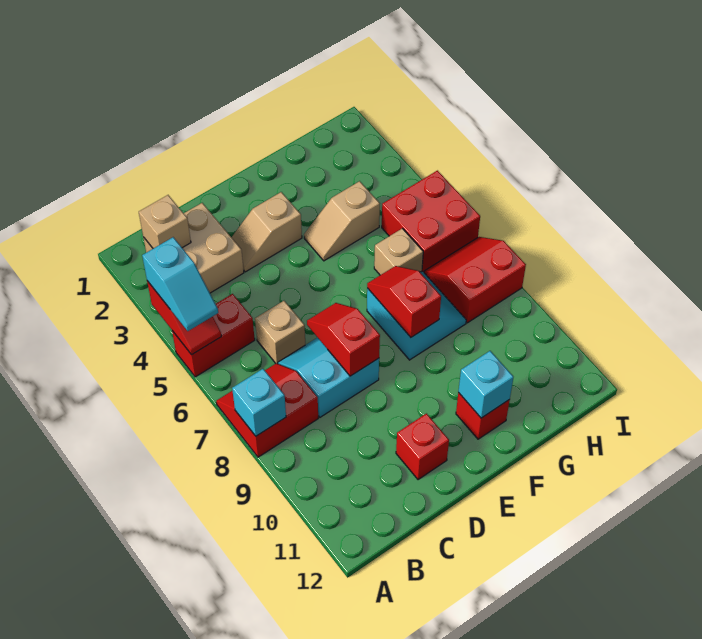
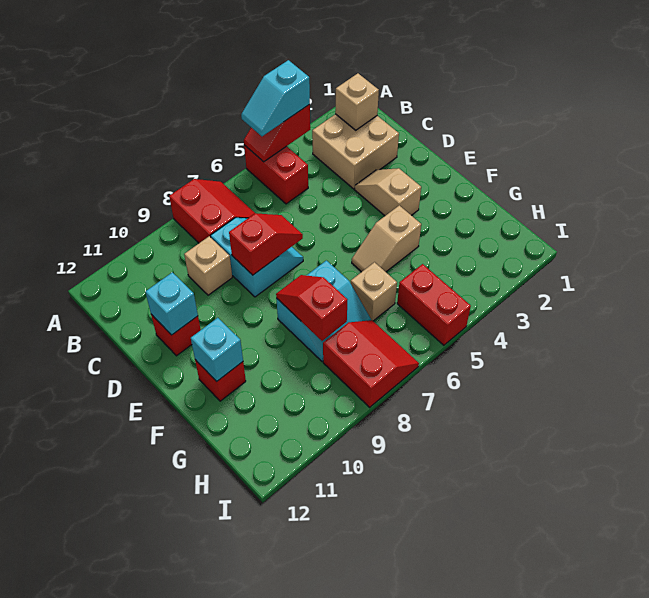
cyan 1x1 brick [232,369,286,436] -> cyan 1x1 brick moved to [145,272,198,335]
tan 1x1 brick [255,301,305,364] -> tan 1x1 brick moved to [184,236,232,295]
tan 1x2 slope [304,181,380,261] -> tan 1x2 slope turned to [352,205,421,272]
red 1x2 slope [367,266,441,337] -> red 1x2 slope turned to [276,275,347,341]
red 2x2 brick [382,171,480,272] -> red 1x2 brick [397,264,471,345]

